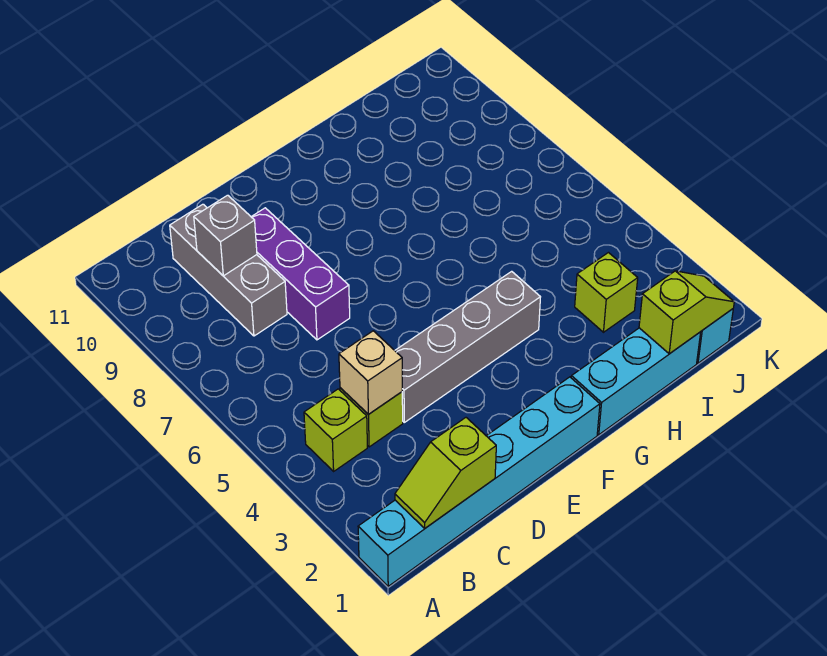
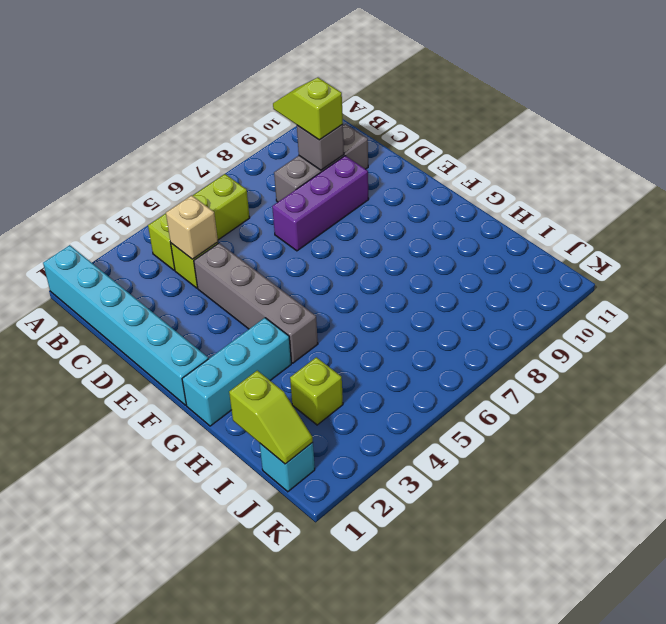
lime 1x2 slope [395,418,496,528] -> lime 1x2 slope moved to [273,78,343,140]
lime 1x1 brick [304,389,367,471] -> lime 1x3 brick [148,174,250,270]
cyan 1x3 brick [571,328,701,435] -> cyan 1x3 brick turned to [182,318,291,426]

